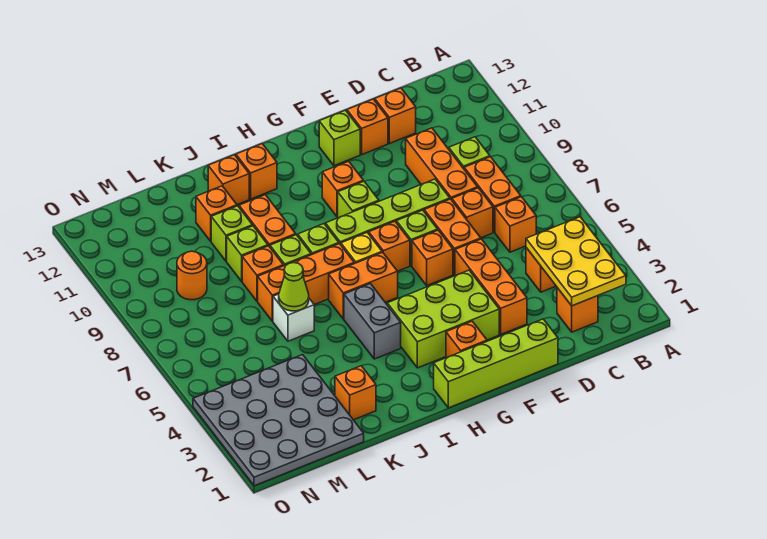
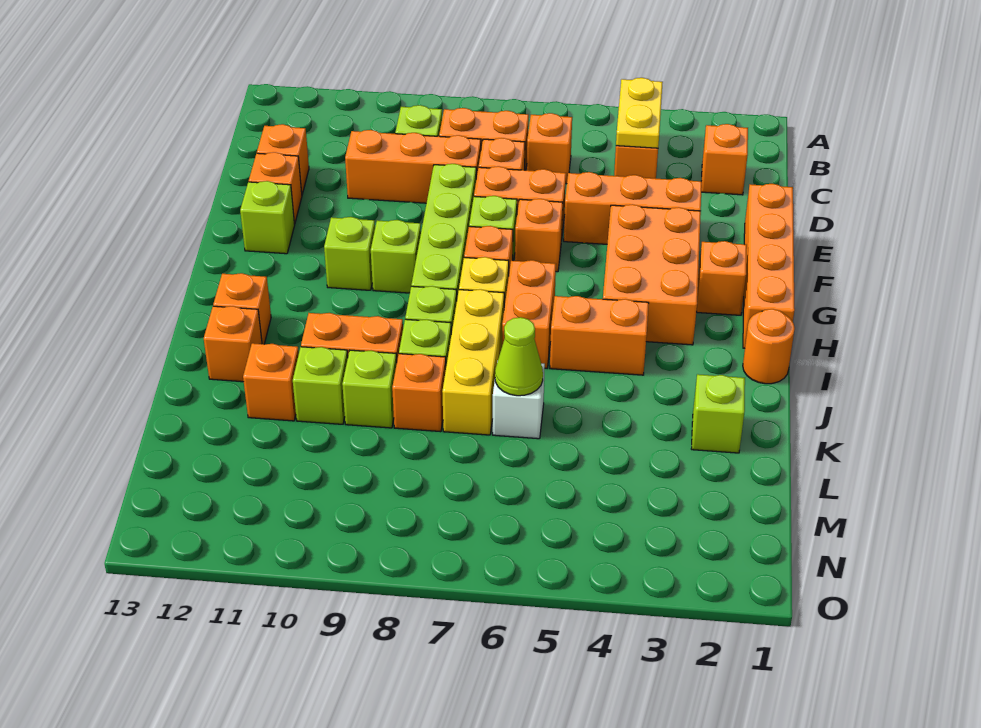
yellow 2x3 plate [526,217,626,306] -> yellow 1x2 plate [616,78,663,148]
lime 1x4 brick [434,319,558,408] -> orange 1x4 brick [743,184,795,348]
lime 2x3 brick [387,270,499,368] -> orange 2x3 brick [603,204,701,345]
orange 1x1 brick [322,161,363,217] -> lime 1x1 brick [324,217,375,290]
grey 1x2 brick [344,284,401,359] -> orange 1x2 brick [550,296,649,375]
orange 1x3 brick [258,244,354,321] -> yellow 1x3 brick [442,289,504,435]
orange 1x1 brick [335,366,376,420] -> lime 1x1 brick [692,374,745,453]
grey 4x4 plate [193,355,364,486] -> none
orange 1x1 round brick [177,251,207,300] -> orange 1x1 round brick moved to [743,309,795,384]

